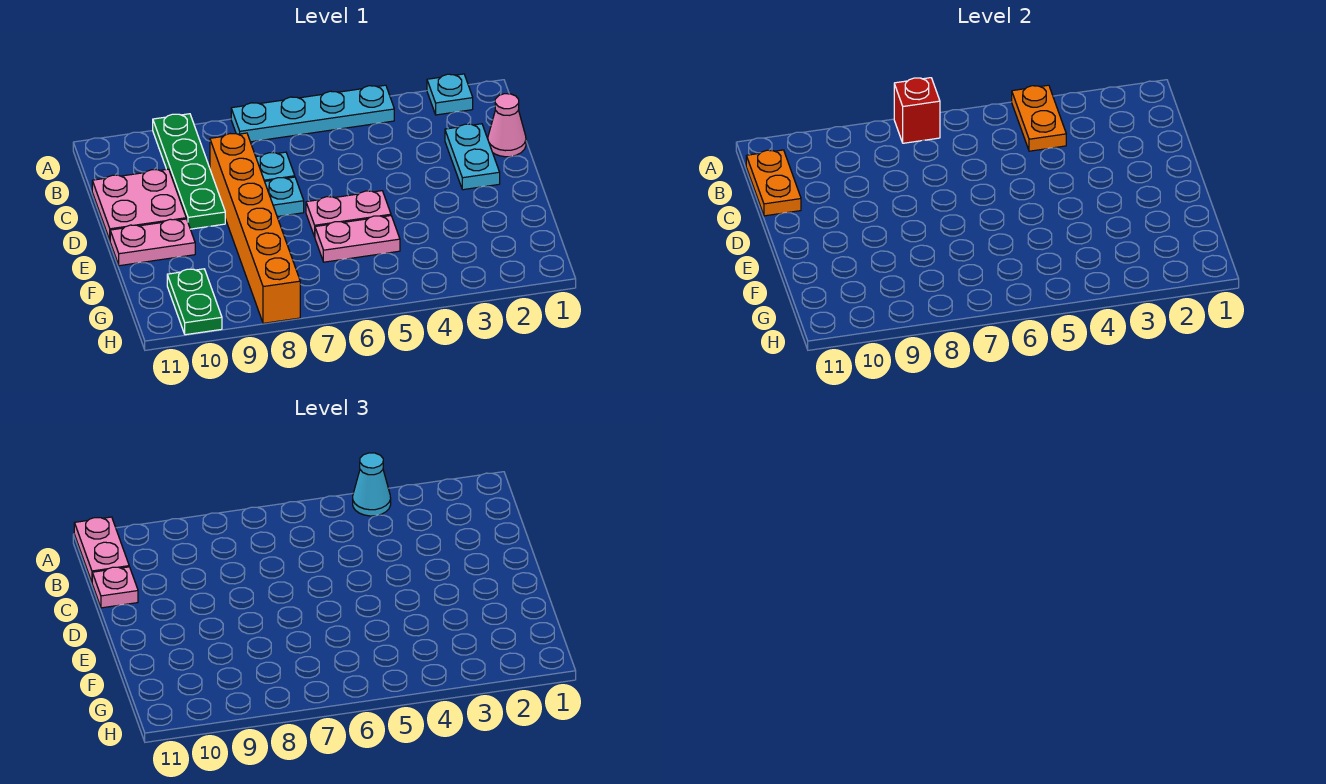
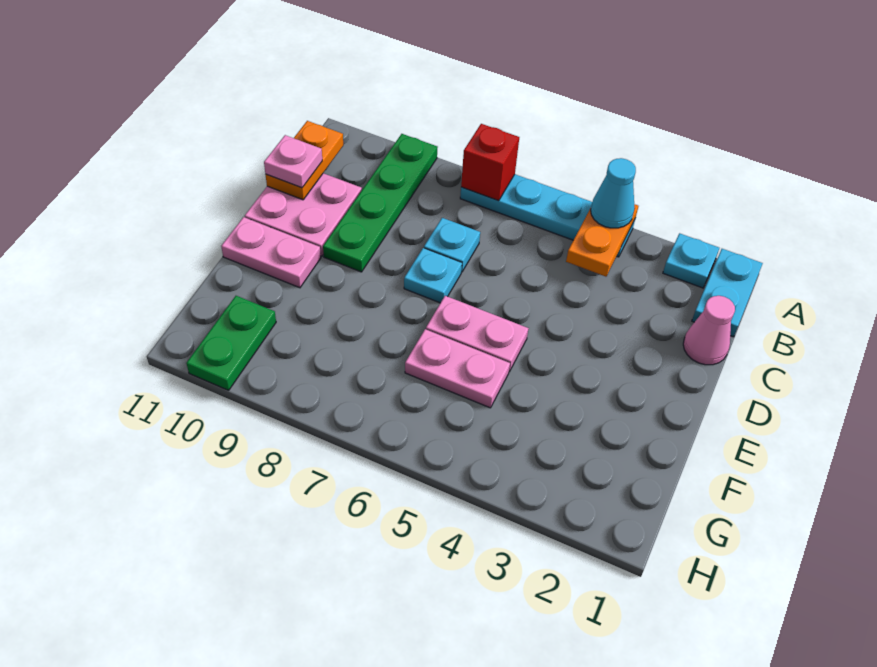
pink 1x2 plate [74,517,129,582] -> none
cyan 1x2 plate [445,124,500,190] -> cyan 1x2 plate moved to [692,249,763,337]
orange 1x6 brick [210,133,300,323] -> none

